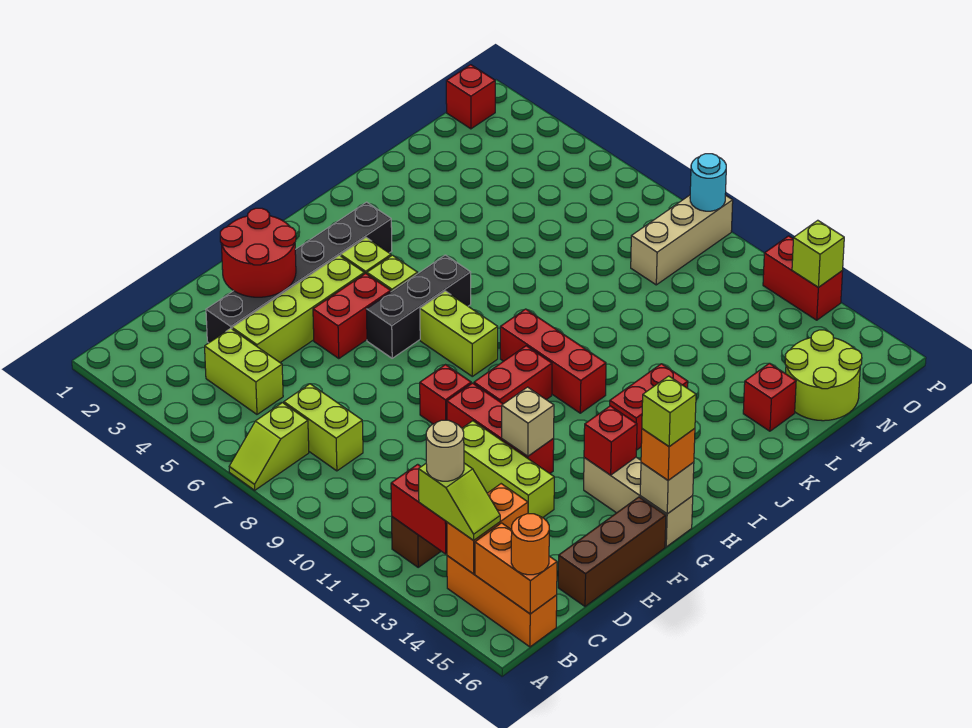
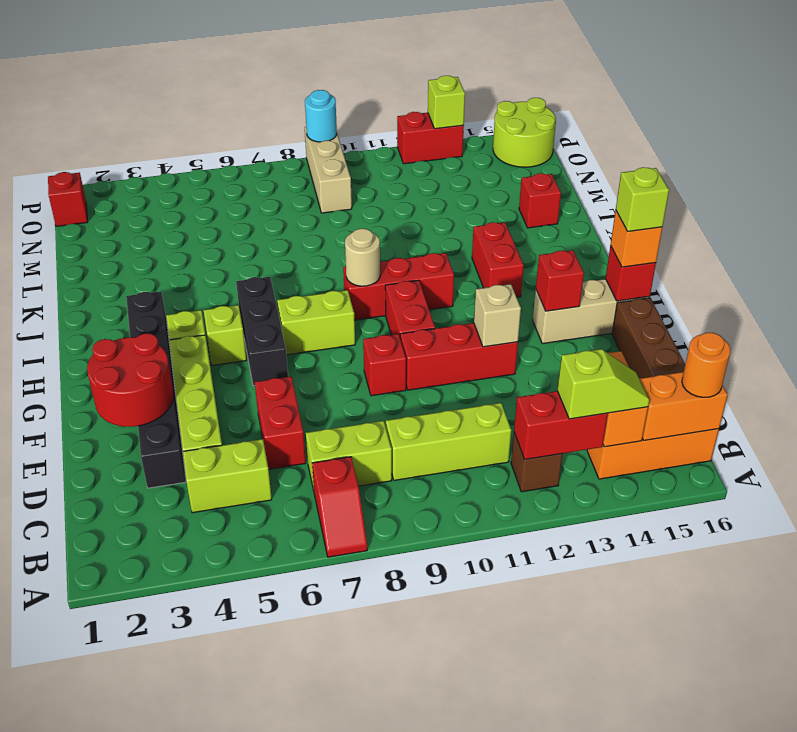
lime 1x2 slope [229,403,309,490] -> red 1x2 slope [312,457,367,557]
tan 1x1 round brick [426,420,464,481] -> tan 1x1 round brick moved to [345,229,380,286]
lime 1x3 brick [462,421,554,518] -> lime 1x3 brick moved to [386,403,511,480]
red 1x2 brick [313,273,391,359] -> red 1x2 brick moved to [255,377,306,469]
tan 1x1 brick [640,462,694,514] -> red 1x1 brick [606,246,656,301]
lime 2x2 round brick [785,330,862,421] -> lime 2x2 round brick moved to [493,98,556,167]

